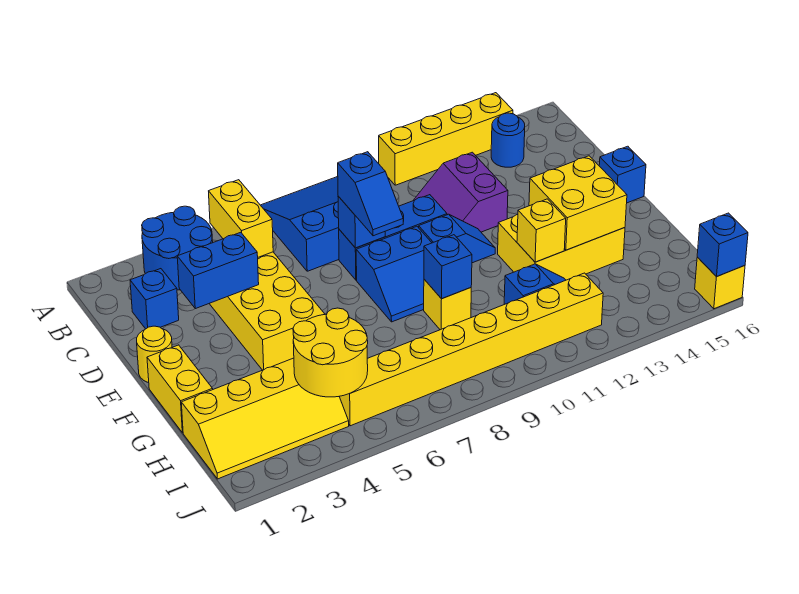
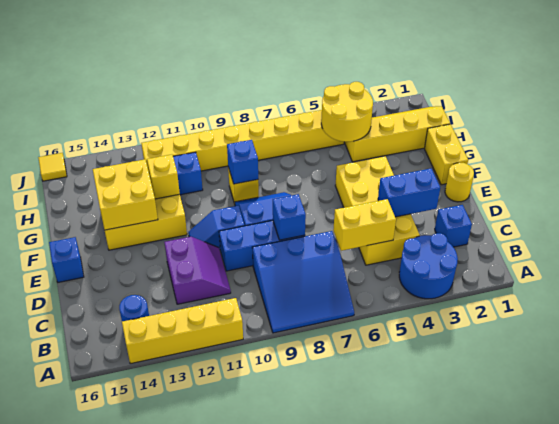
yellow 1x2 brick [209,180,273,257] -> yellow 1x2 brick turned to [333,199,396,251]
blue 1x2 slope [338,152,403,236] -> none
yellow 1x1 brick [695,257,745,309] -> yellow 1x1 tile [38,153,67,181]
blue 1x1 brick [697,213,748,277] -> none

